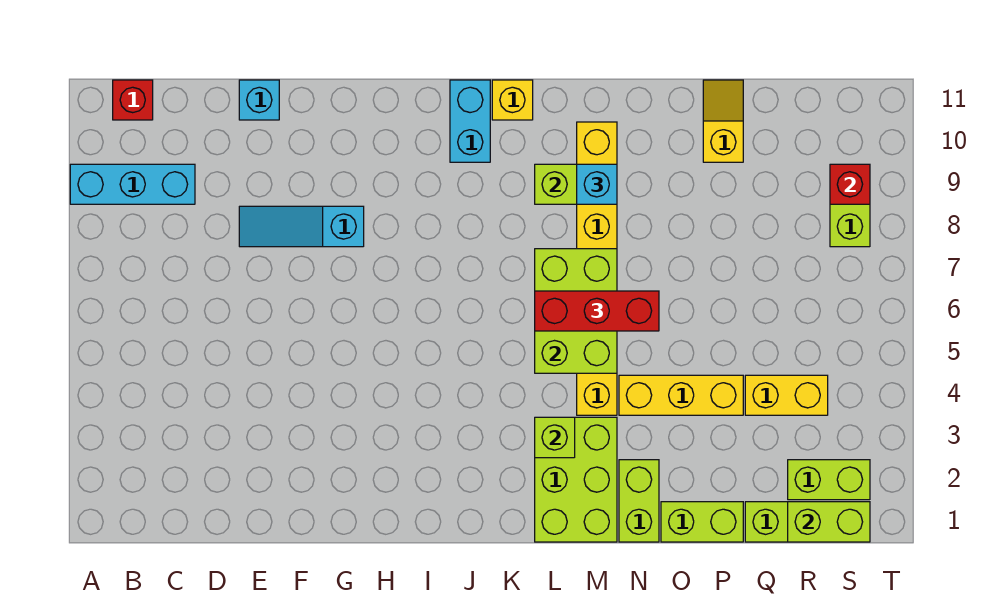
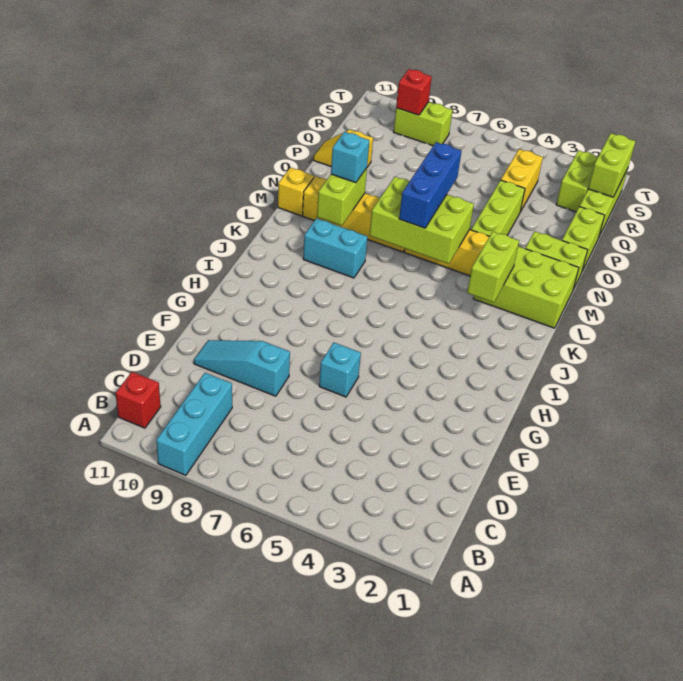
cyan 1x3 slope [239,206,364,247] -> cyan 1x3 slope turned to [194,340,290,396]
cyan 1x1 brick [239,80,279,120] -> cyan 1x1 brick moved to [319,343,361,397]
cyan 1x2 brick [450,80,490,162] -> cyan 1x2 brick moved to [303,218,367,278]
yellow 1x1 brick [492,80,533,120] -> yellow 1x1 brick moved to [278,168,314,216]
lime 1x1 brick [535,417,575,458] -> lime 1x2 brick [467,232,519,302]
red 1x3 brick [535,291,659,331] -> blue 1x3 brick [399,142,462,228]
yellow 1x3 brick [619,375,743,415] -> lime 1x3 brick [471,180,525,236]

